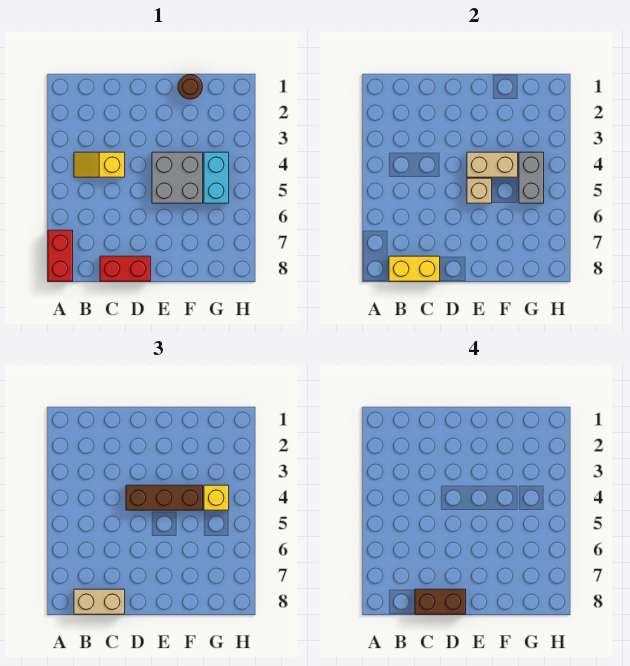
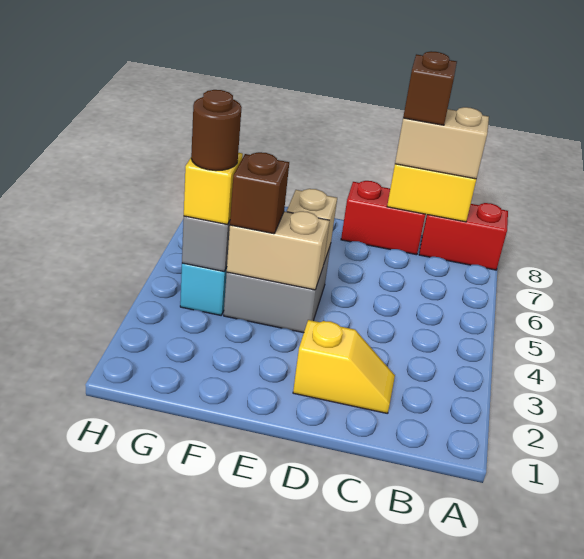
red 1x2 brick [48,230,73,281] -> red 1x2 brick turned to [419,203,508,270]
yellow 1x2 slope [74,152,125,177] -> yellow 1x2 slope moved to [293,320,395,414]
brown 1x2 brick [415,589,466,614] -> brown 1x1 brick [403,51,457,125]
brown 1x3 brick [126,485,203,510] -> brown 1x1 brick [230,152,289,234]
brown 1x1 round brick [178,75,203,99] -> brown 1x1 round brick moved to [191,90,242,171]

